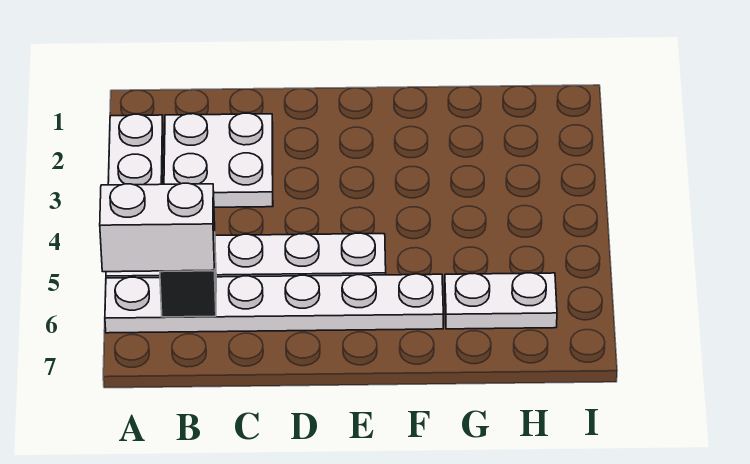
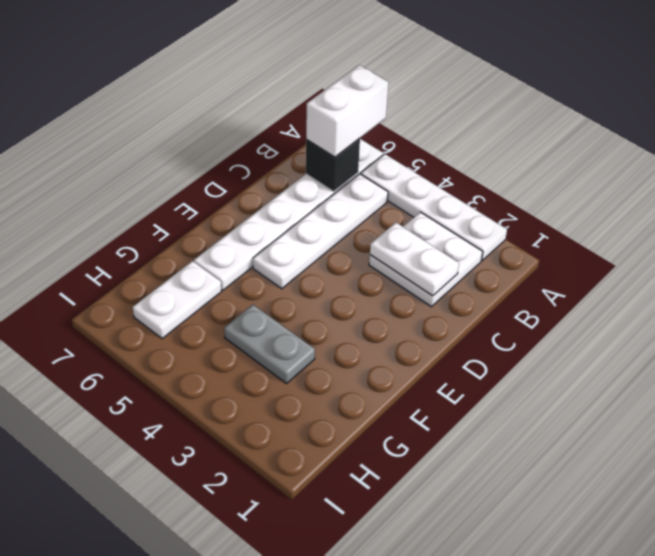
none -> white 1x2 plate [370,223,459,296]
none -> grey 1x2 plate [224,304,315,384]

